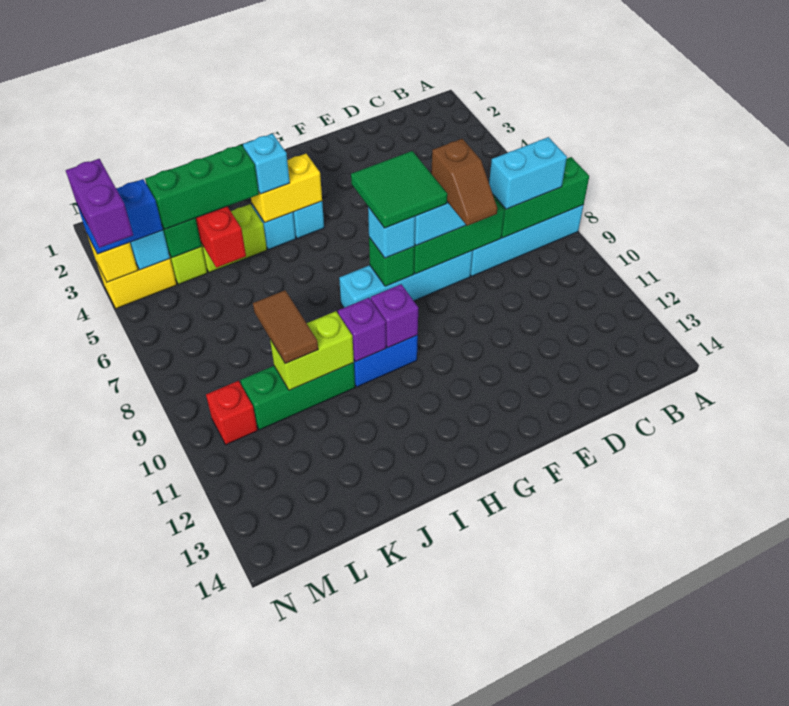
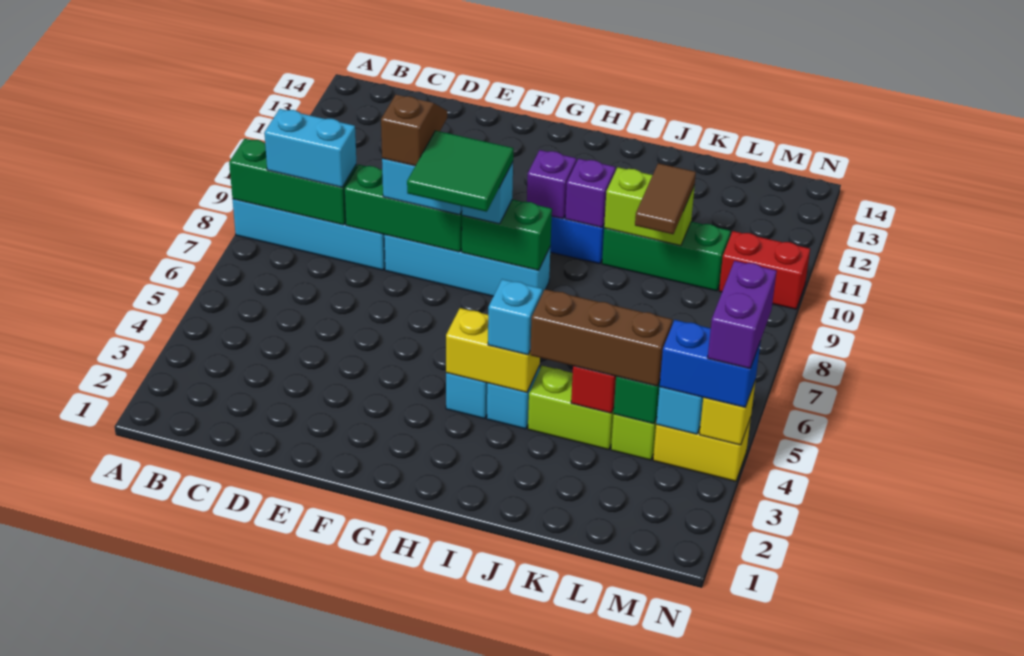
green 1x1 brick [369,237,414,286] -> green 1x2 brick [462,199,552,271]
green 1x3 brick [145,145,259,229] -> brown 1x3 brick [530,289,672,386]
red 1x1 brick [206,381,258,445] -> red 1x2 brick [719,231,810,309]

